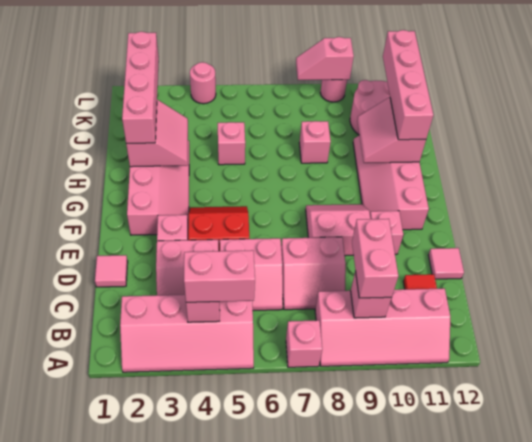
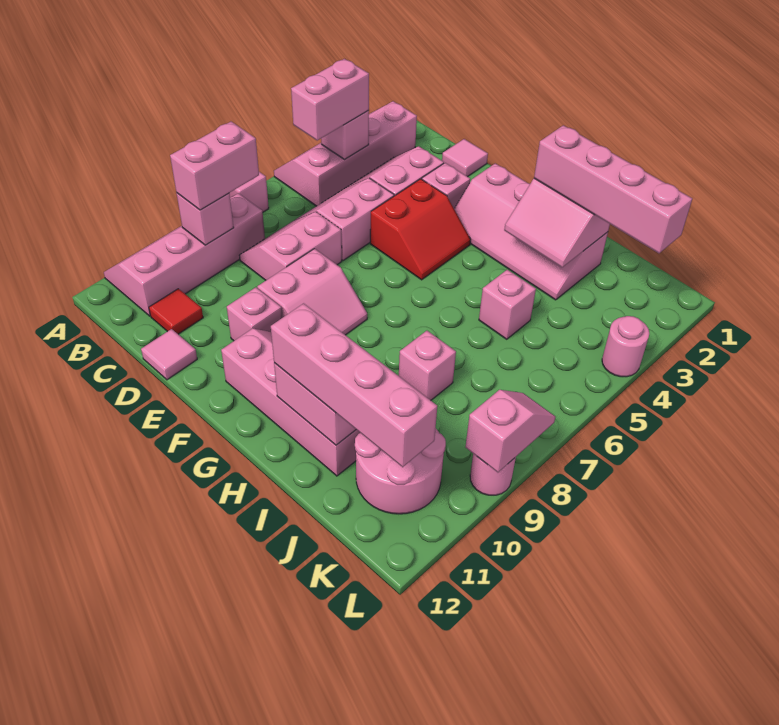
pink 1x2 brick [352,219,398,298] -> pink 1x2 brick turned to [170,121,259,210]

